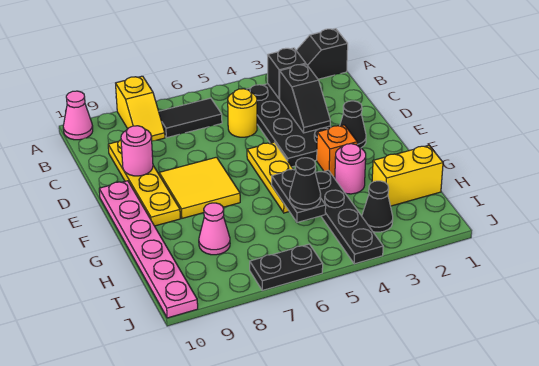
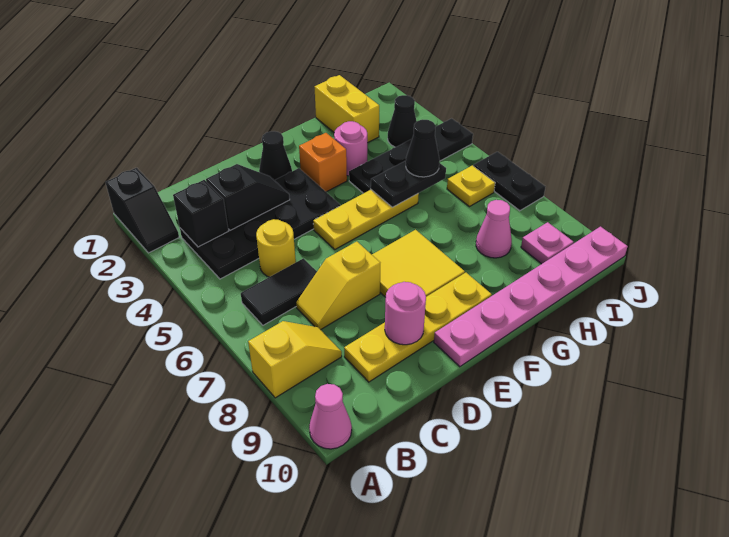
black 1x2 tile [159,98,222,138] -> black 1x2 tile turned to [241,258,317,325]
none -> yellow 1x2 slope [296,242,380,330]
none -> yellow 1x1 plate [447,165,495,207]
none -> pink 1x1 plate [521,222,574,264]

